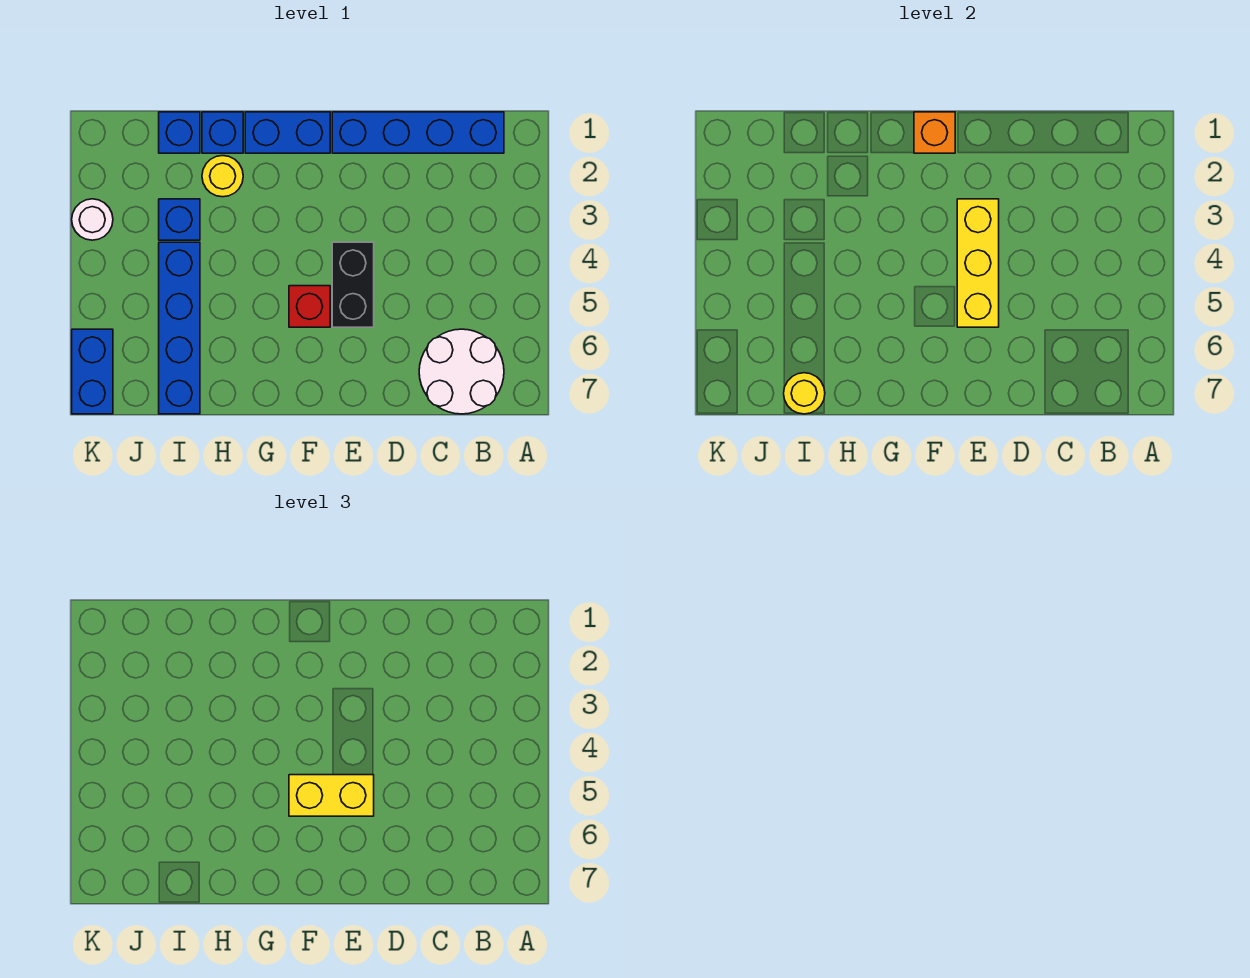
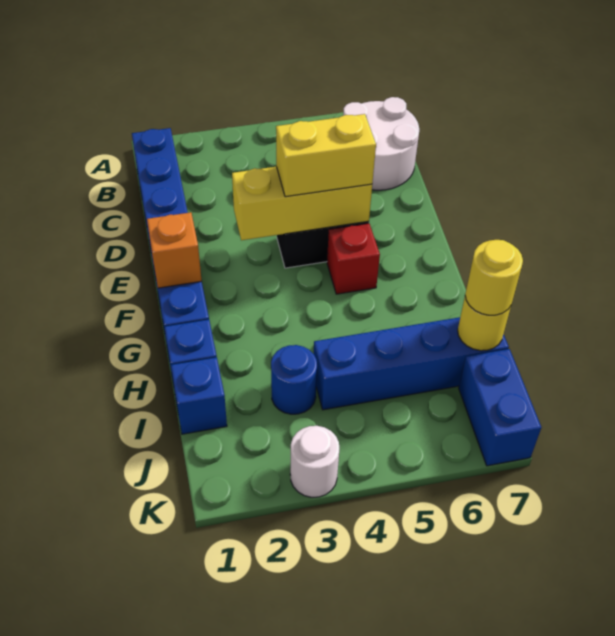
yellow 1x2 brick [289,775,374,816] -> yellow 1x2 brick turned to [276,114,376,197]
yellow 1x1 round brick [202,156,243,197] -> yellow 1x1 round brick moved to [465,240,523,315]
blue 1x1 brick [159,199,200,240] -> blue 1x1 round brick [271,345,317,414]
blue 1x2 brick [72,329,113,414] -> blue 1x2 brick turned to [459,349,541,466]

